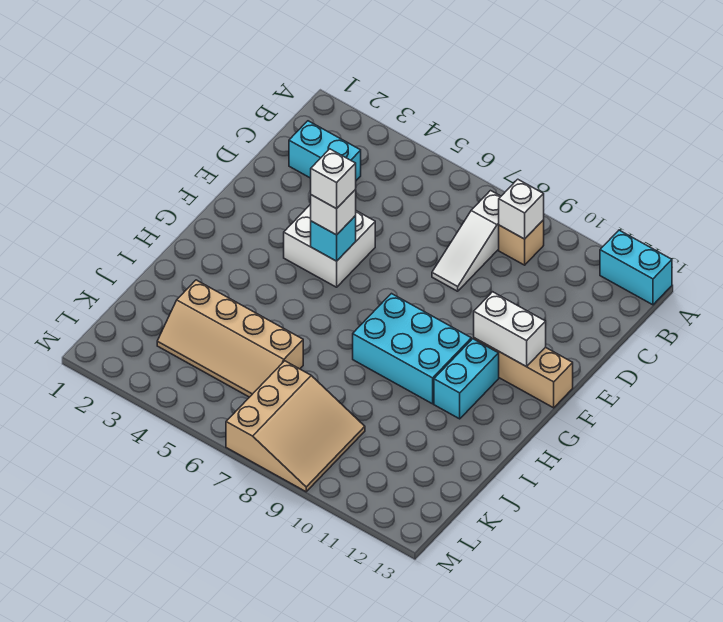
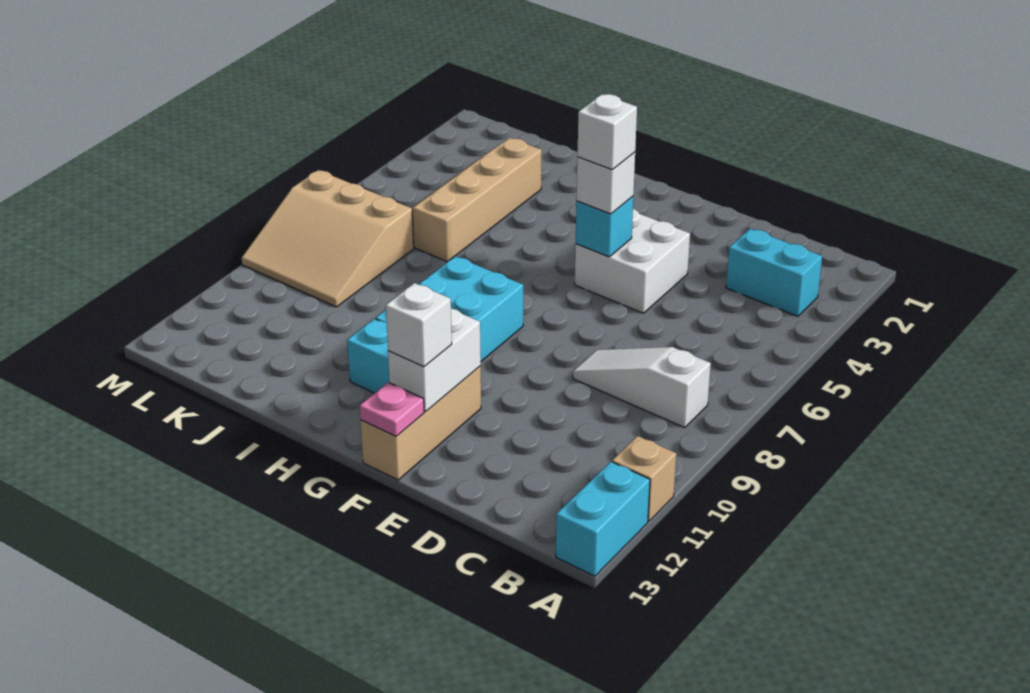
tan 1x1 brick [499,220,544,265] -> tan 1x1 brick moved to [612,436,676,521]
white 1x1 brick [499,179,544,239] -> white 1x1 brick moved to [386,283,452,367]
cyan 1x2 brick [289,121,361,180] -> cyan 1x2 brick turned to [726,229,822,316]
none -> pink 1x1 plate [360,382,424,436]

